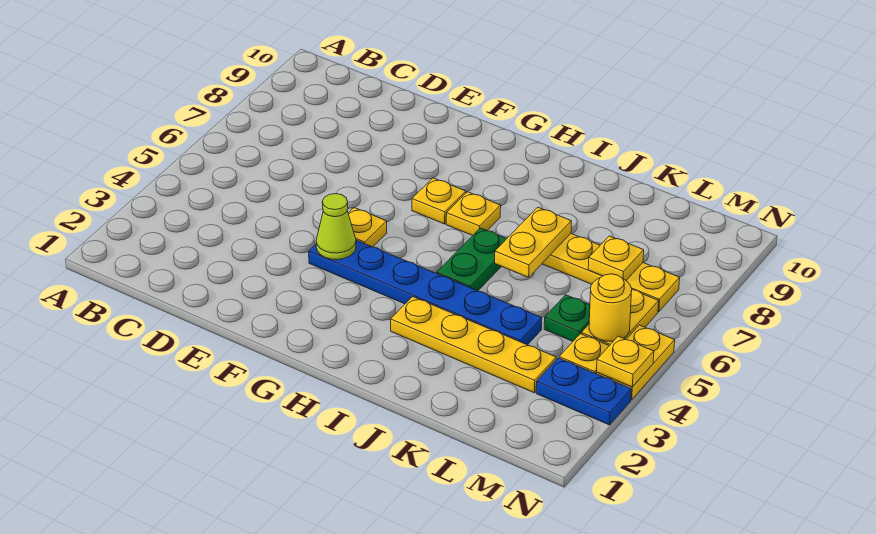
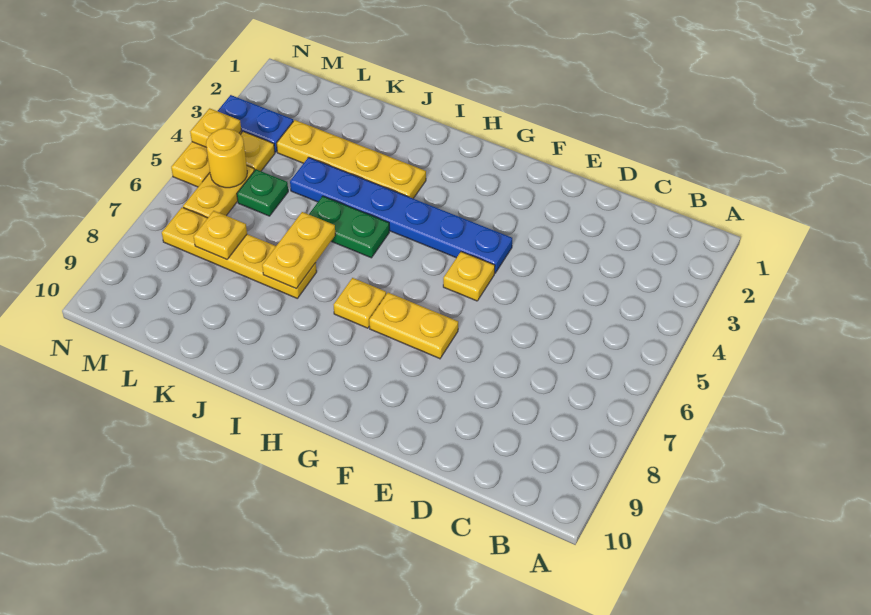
lime 1x1 cone [316,194,356,260] -> none
yellow 1x1 plate [412,178,466,224] -> yellow 1x2 plate [369,293,458,359]
green 1x2 plate [437,228,506,291] -> green 1x2 plate turned to [309,196,389,258]

